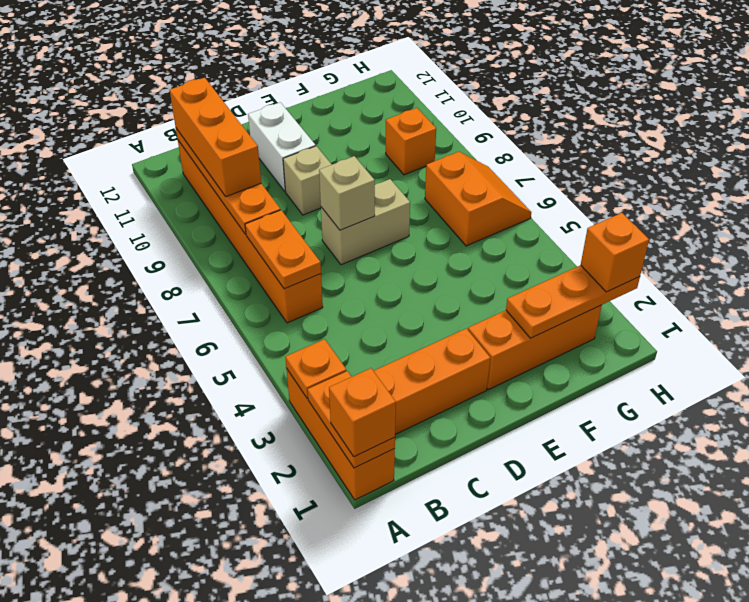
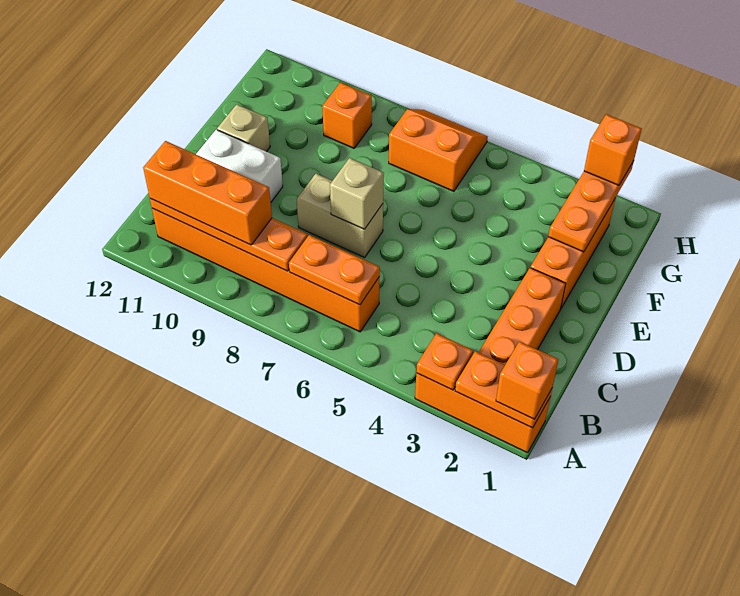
tan 1x2 brick [321,179,410,265] -> tan 1x2 brick turned to [297,174,383,258]
tan 1x1 brick [283,146,332,215] -> tan 1x1 brick moved to [217,104,270,152]

